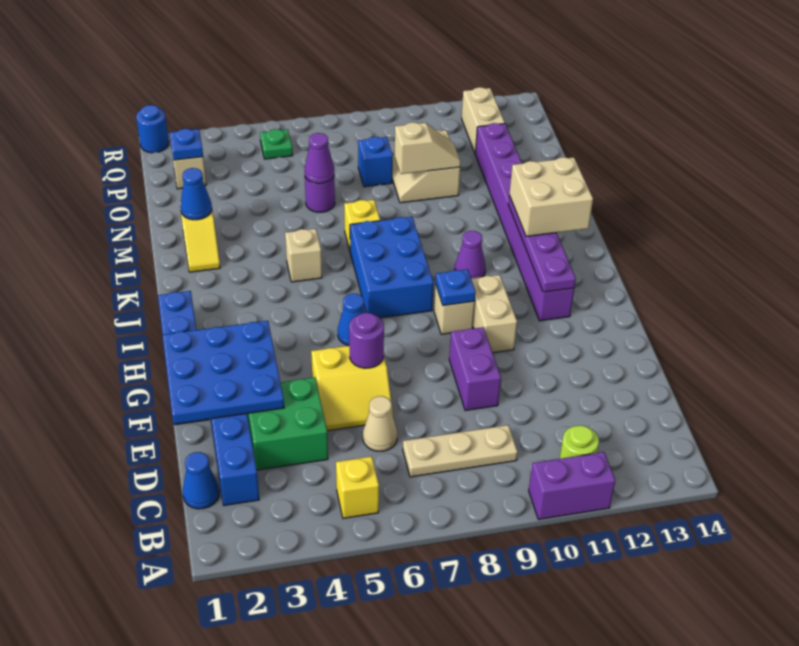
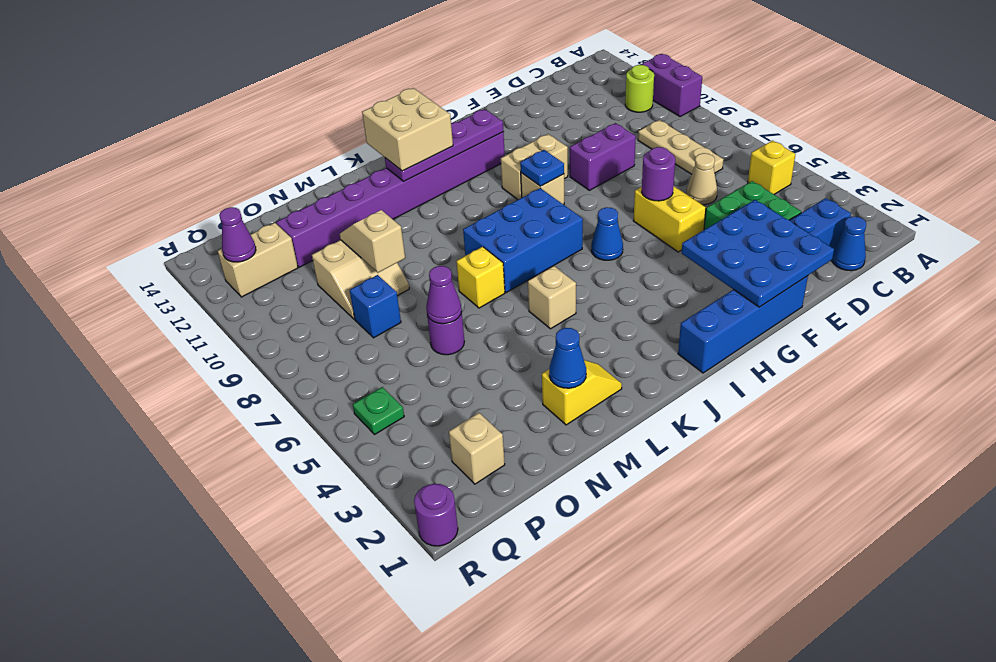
purple 1x1 cone [455,231,486,279] -> purple 1x1 cone moved to [219,207,256,262]
blue 1x1 plate [170,129,203,160] -> none
blue 1x1 round brick [136,105,169,153] -> purple 1x1 round brick [414,484,458,546]

